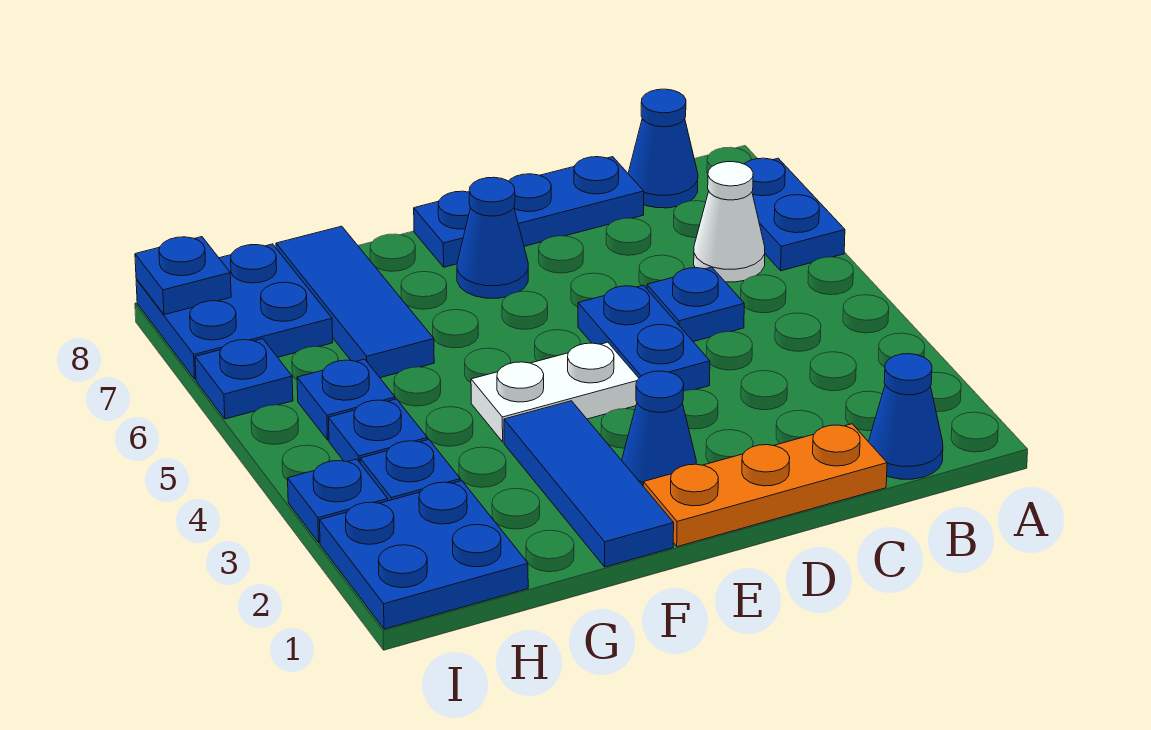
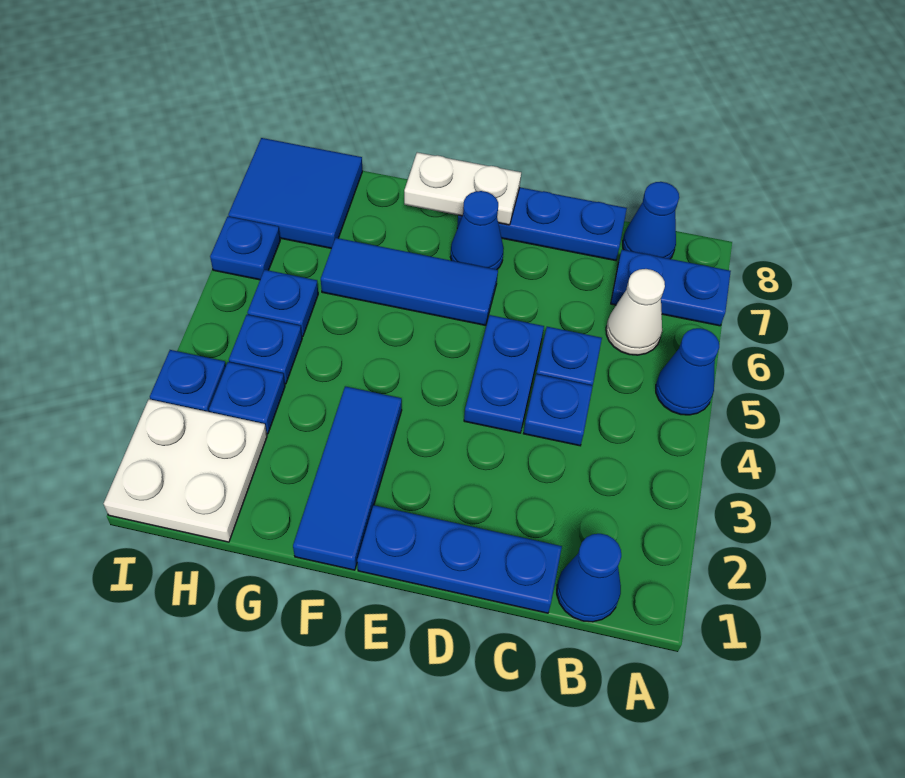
blue 1x2 plate [744,158,845,271] -> blue 1x2 plate turned to [611,250,731,326]
orange 1x3 plate [643,424,887,547] -> blue 1x3 plate [357,505,562,613]
blue 1x1 cone [622,371,696,485] -> blue 1x1 cone moved to [656,328,719,415]
white 1x2 plate [471,342,639,442] -> white 1x2 plate moved to [404,152,521,225]
blue 1x3 tile [276,226,434,378] -> blue 1x3 tile turned to [321,238,498,325]
blue 2x2 plate [320,481,528,629] -> white 2x2 plate [103,399,267,542]
blue 2x2 plate [136,244,333,379] -> blue 2x2 tile [228,138,362,248]
blue 1x1 plate [135,237,231,315] -> blue 1x1 plate moved to [523,374,593,446]

